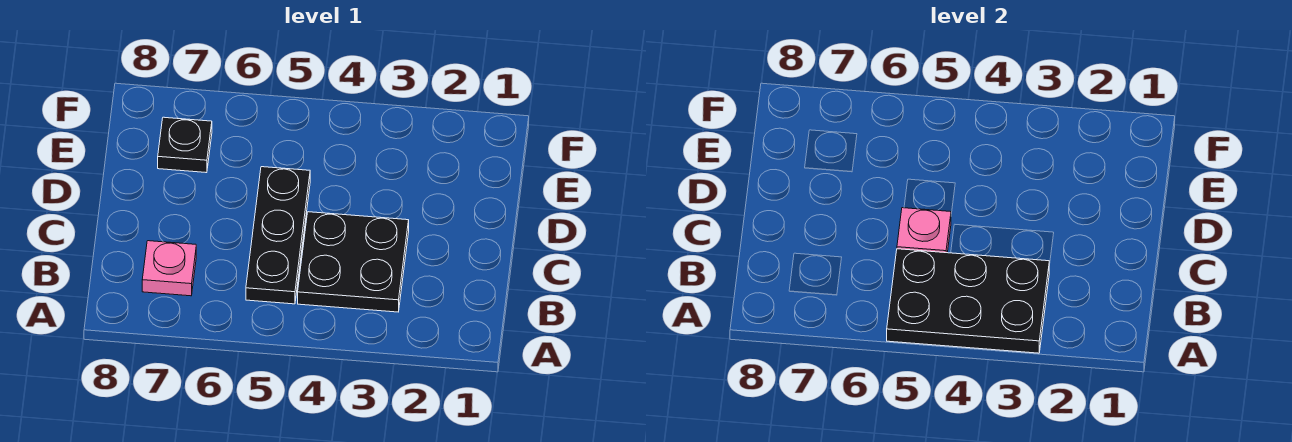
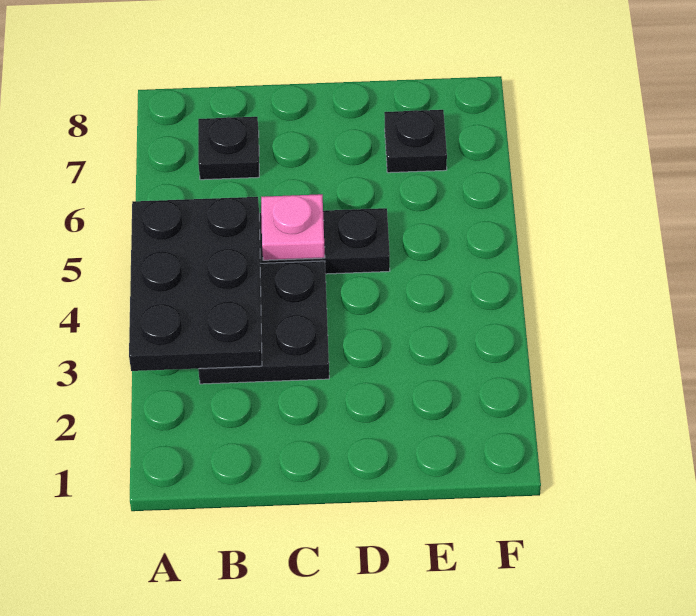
pink 1x1 plate [142,241,196,296] -> black 1x1 plate [198,117,259,180]

